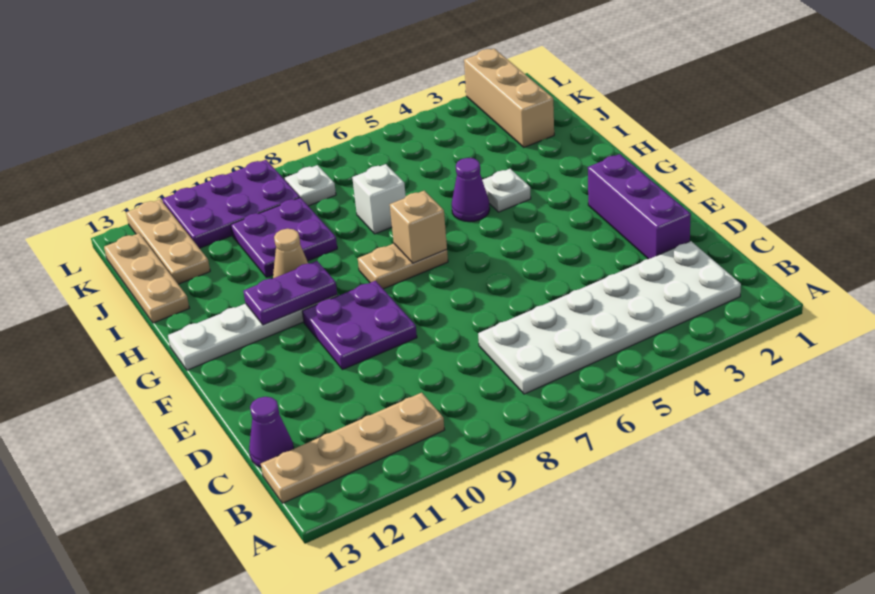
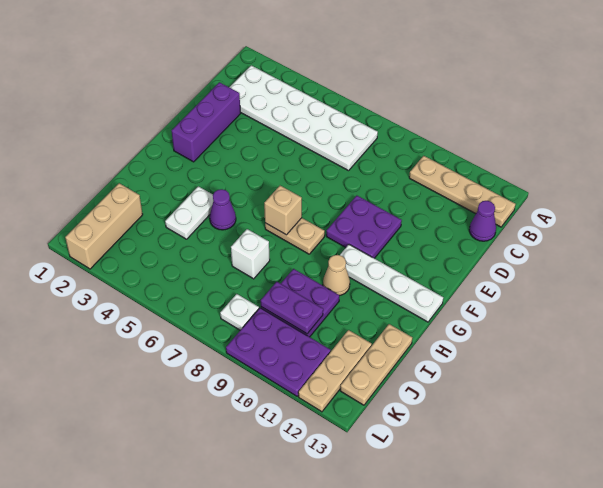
purple 1x2 plate [243,261,337,325] -> purple 1x2 plate moved to [261,282,323,334]
white 1x1 plate [482,169,531,212] -> white 1x2 plate [165,186,213,239]

